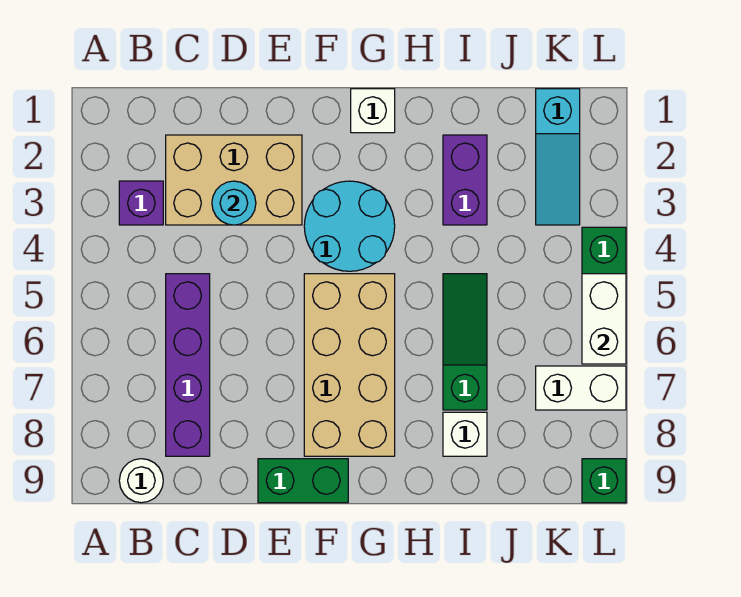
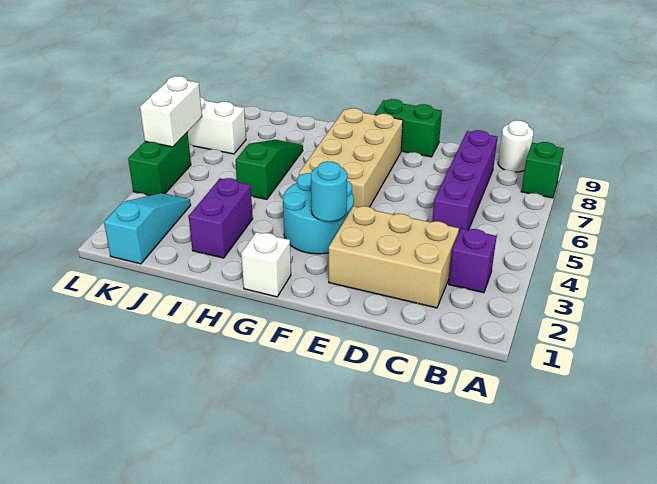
cyan 1x1 round brick [212,181,256,225] -> cyan 1x1 round brick moved to [311,161,347,222]
green 1x3 slope [443,274,487,410] -> green 1x3 slope turned to [235,140,303,199]
white 1x1 brick [443,412,487,456] -> none
green 1x1 brick [582,459,626,503] -> green 1x1 brick moved to [521,142,564,198]

